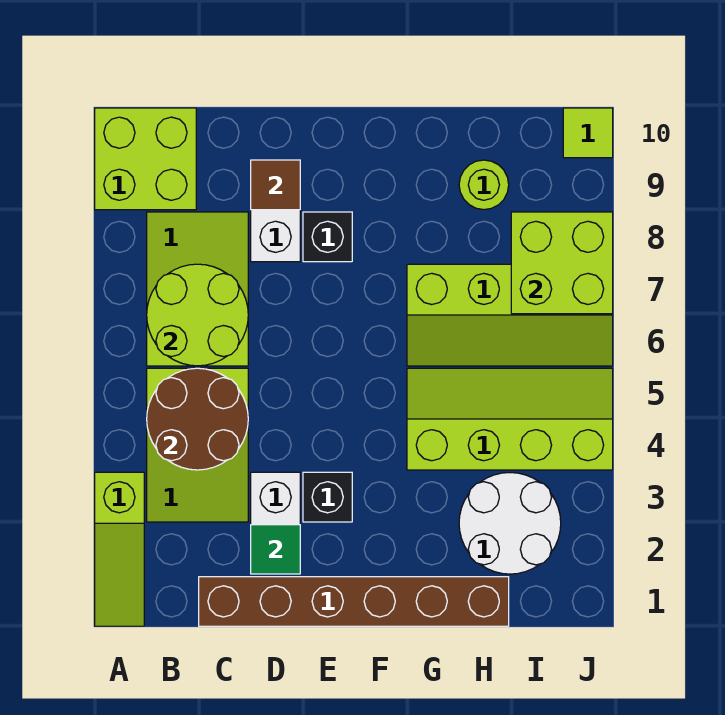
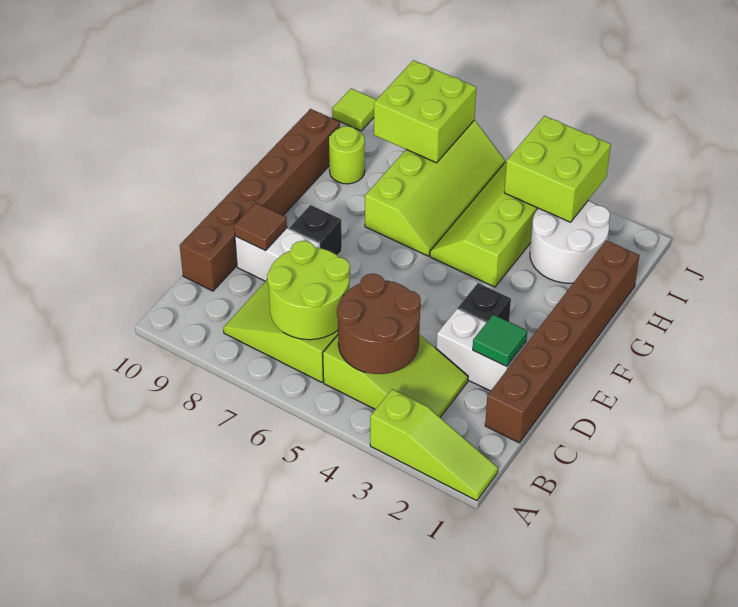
lime 2x2 brick [95,108,196,210] -> lime 2x2 brick moved to [504,116,611,222]
none -> brown 1x6 brick [180,109,340,291]

